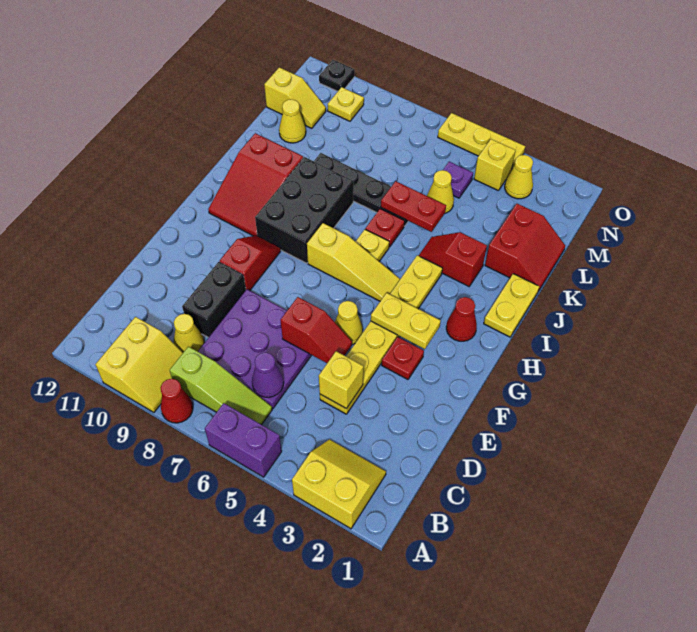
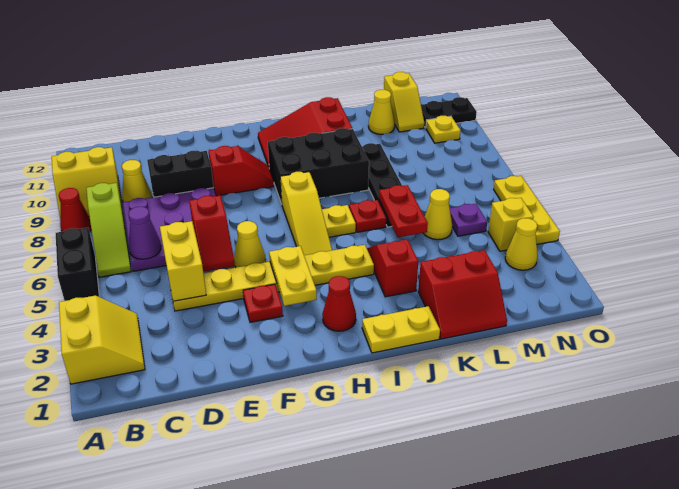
purple 1x2 brick [205,403,282,477] -> black 1x2 brick [56,228,99,301]
yellow 1x1 brick [319,351,363,409] -> yellow 1x2 brick [160,221,206,301]
black 1x1 plate [319,60,355,91] -> black 1x2 plate [421,97,477,128]

